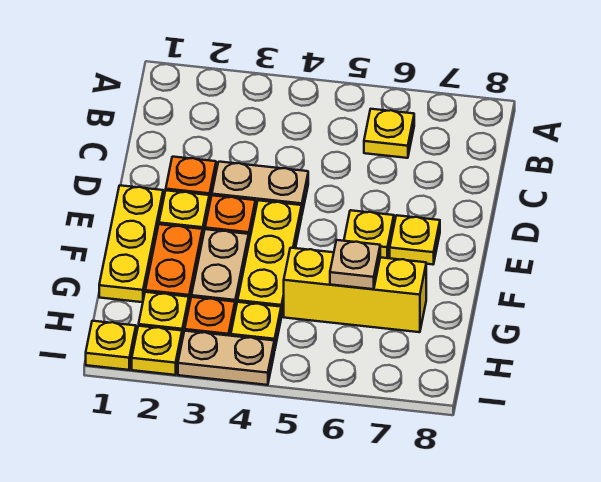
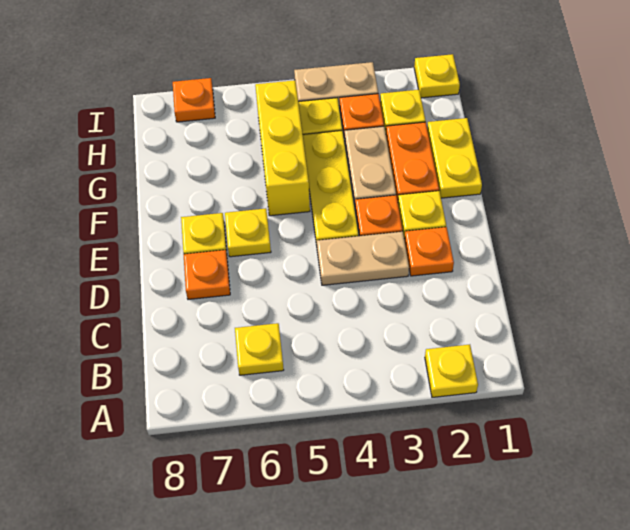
none -> orange 1x1 plate [183,250,230,299]
yellow 1x3 plate [99,185,163,302] -> yellow 1x2 plate [427,118,482,198]
yellow 1x3 brick [284,248,426,332] -> yellow 1x3 brick turned to [255,80,310,216]
tan 1x1 plate [330,240,380,289] -> none
yellow 1x1 plate [132,326,182,375] -> yellow 1x1 plate moved to [425,345,478,397]
none -> orange 1x1 plate [173,78,215,122]

